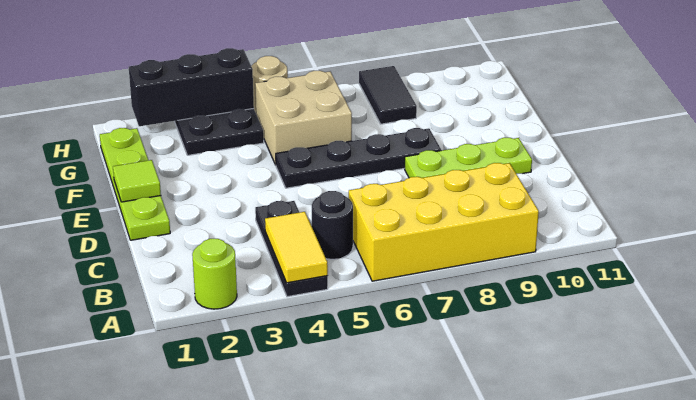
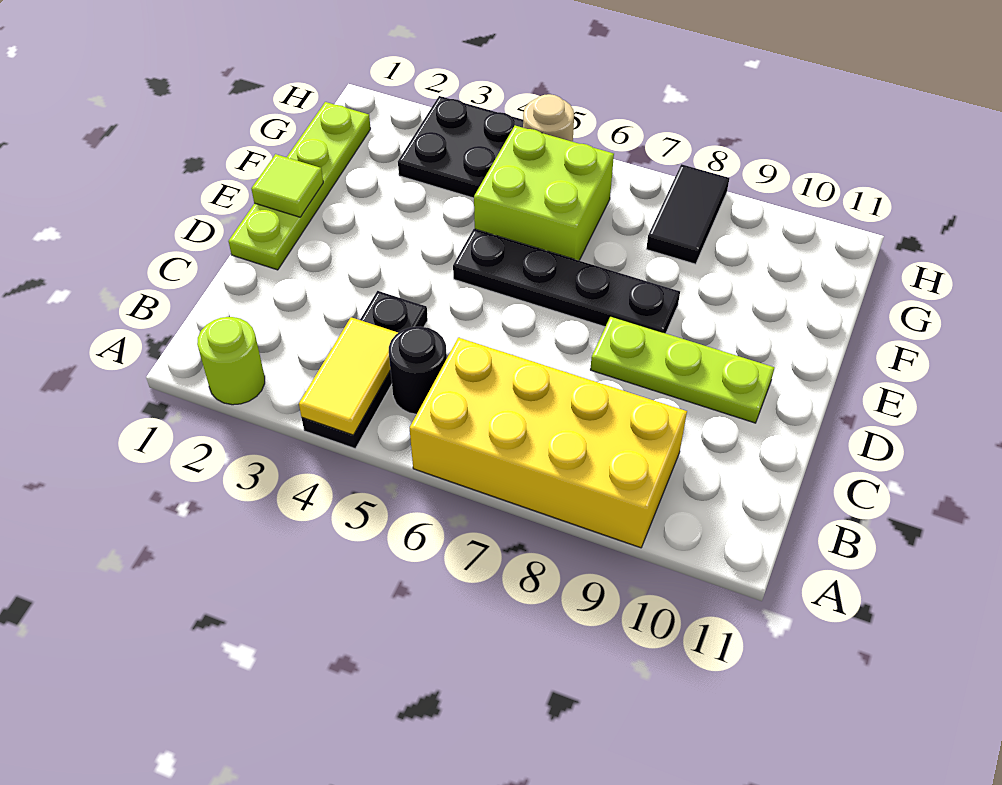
tan 2x2 brick [255,71,352,165] -> lime 2x2 brick [474,126,614,260]
black 1x3 brick [129,48,254,126] -> none

